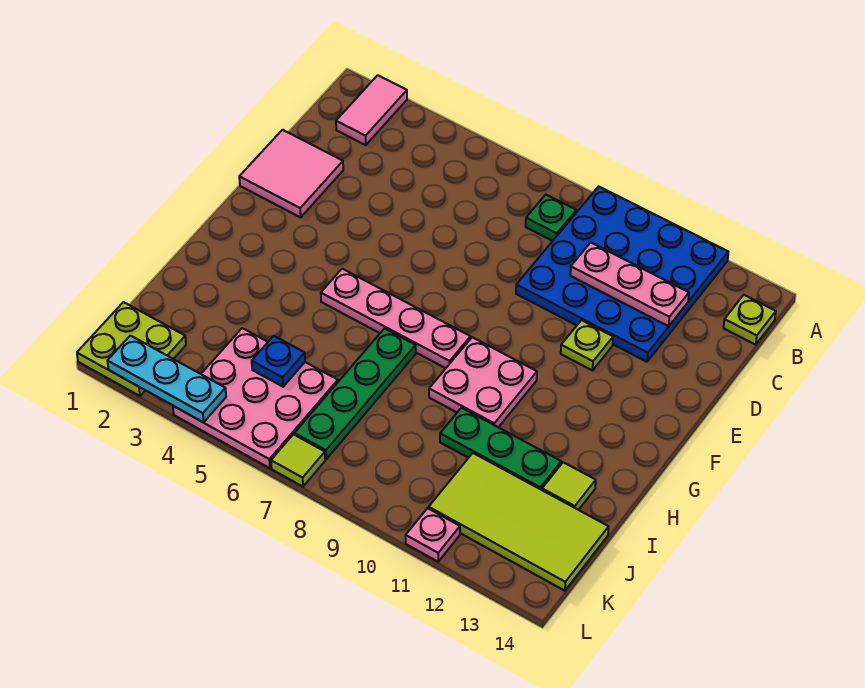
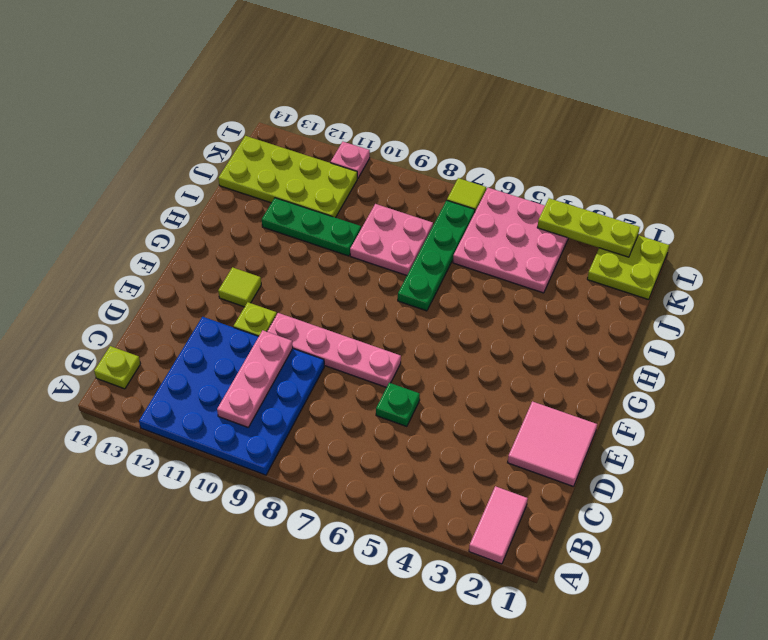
green 1x1 plate [526,195,577,241] -> green 1x1 plate moved to [376,383,420,427]
pink 1x3 plate [570,243,689,326] -> pink 1x3 plate turned to [217,330,293,427]
pink 1x4 plate [321,269,471,368] -> pink 1x4 plate moved to [267,313,401,387]
pink 2x2 plate [429,337,537,427] -> pink 2x2 plate moved to [350,204,433,275]
lime 1x1 tile [542,462,596,510] -> lime 1x1 tile moved to [218,267,261,307]
blue 1x1 plate [252,336,305,387] -> none
lime 2x4 tile [429,453,609,591] -> lime 2x4 plate [218,136,357,218]
cyan 1x3 plate [108,336,226,422] -> lime 1x3 plate [537,198,640,257]

